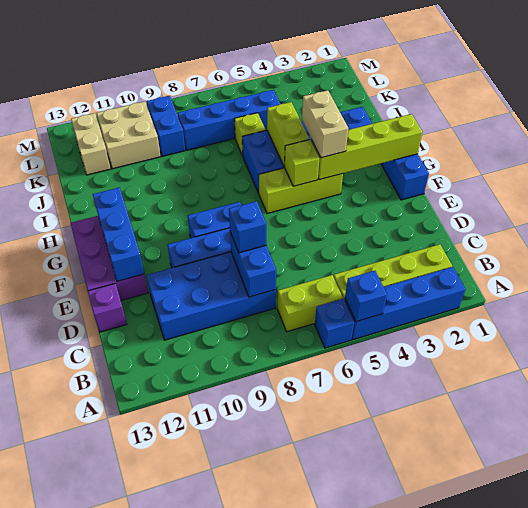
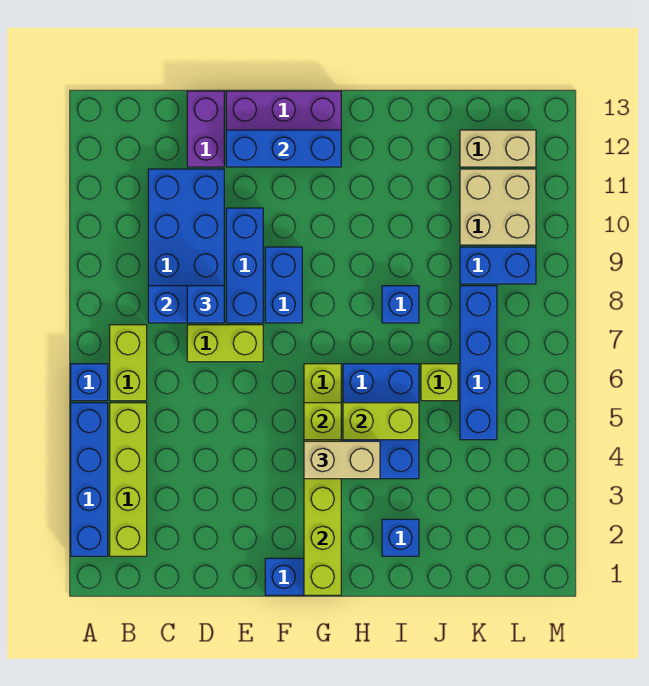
blue 1x1 brick [345,271,387,322] -> blue 1x1 brick moved to [382,286,419,323]
none -> lime 1x2 brick [187,325,263,362]
purple 1x1 brick [88,283,127,332] -> purple 1x2 brick [187,91,224,167]

